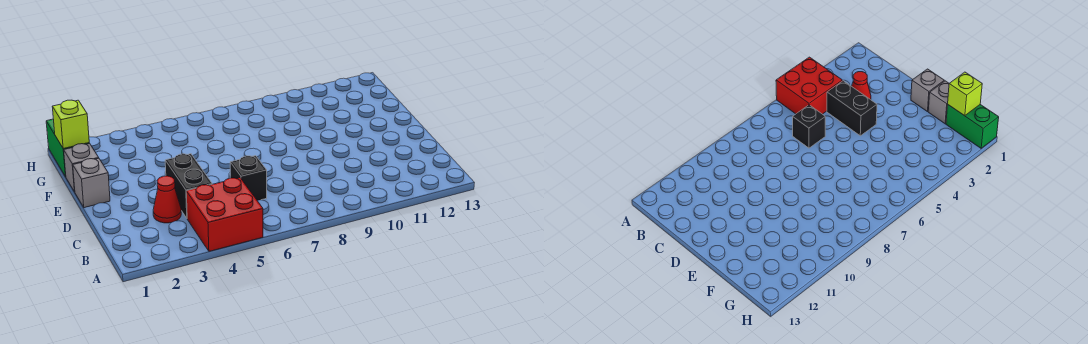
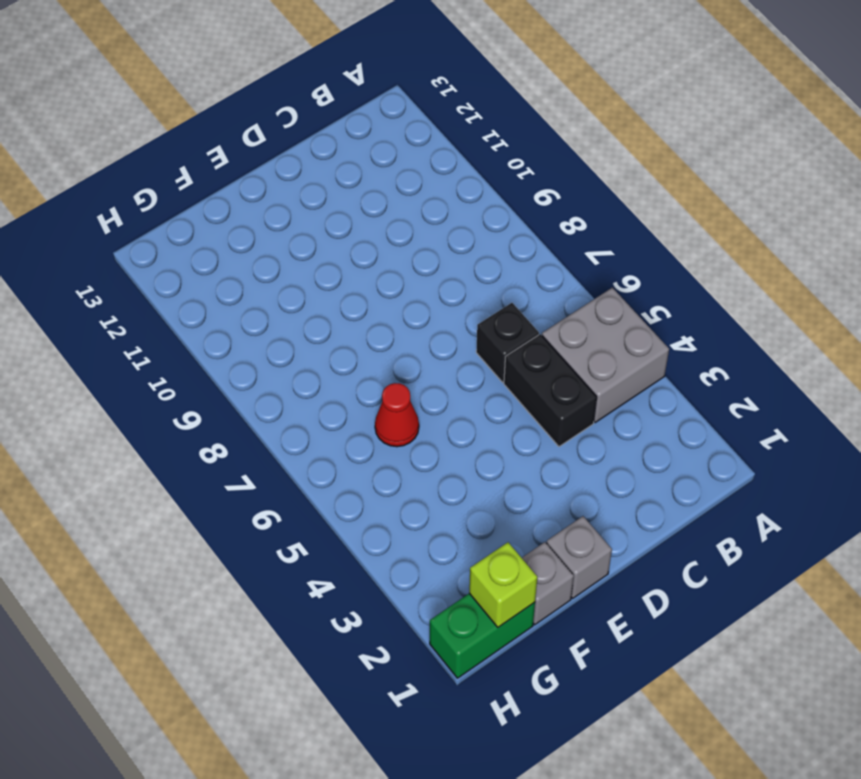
red 2x2 brick [186,178,263,251] -> grey 2x2 brick [542,288,669,423]
red 1x1 cone [153,176,181,223] -> red 1x1 cone moved to [375,383,419,447]
black 1x2 brick [165,154,212,218] -> black 1x2 brick turned to [504,334,597,447]

